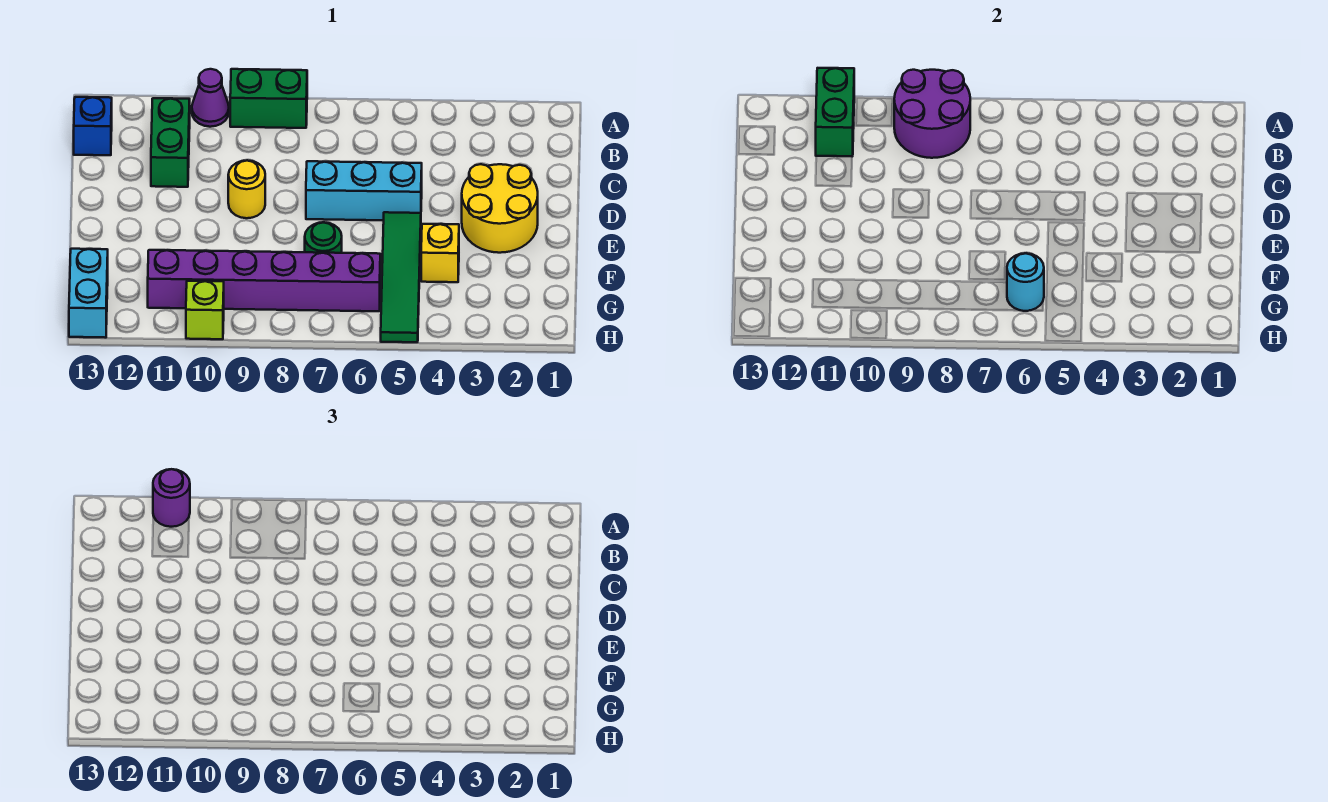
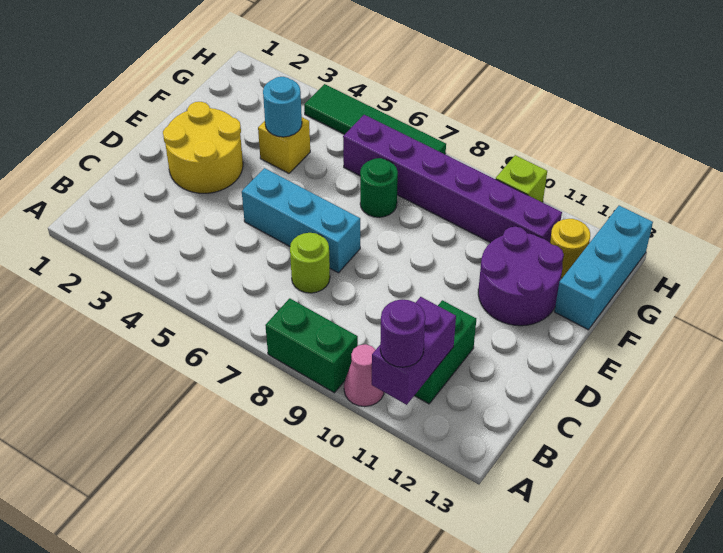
purple 2x2 round brick [894,70,970,158] -> purple 2x2 round brick moved to [478,226,564,326]
purple 1x1 cone [192,69,229,127] -> pink 1x1 cone [344,344,384,407]
green 1x2 brick [816,68,854,156] -> purple 1x2 brick [372,297,456,405]
blue 1x1 brick [74,97,112,155] -> none
none -> lime 1x1 round brick [290,233,330,293]
yellow 1x1 round brick [228,160,265,218] -> yellow 1x1 round brick moved to [550,219,590,278]
green 1x4 tile [381,212,421,342] -> green 1x4 tile turned to [304,84,446,154]
cyan 1x1 round brick [1007,253,1044,311] -> cyan 1x1 round brick moved to [263,77,302,137]
cyan 1x2 brick [69,249,108,338] -> cyan 1x3 brick [554,206,653,330]

